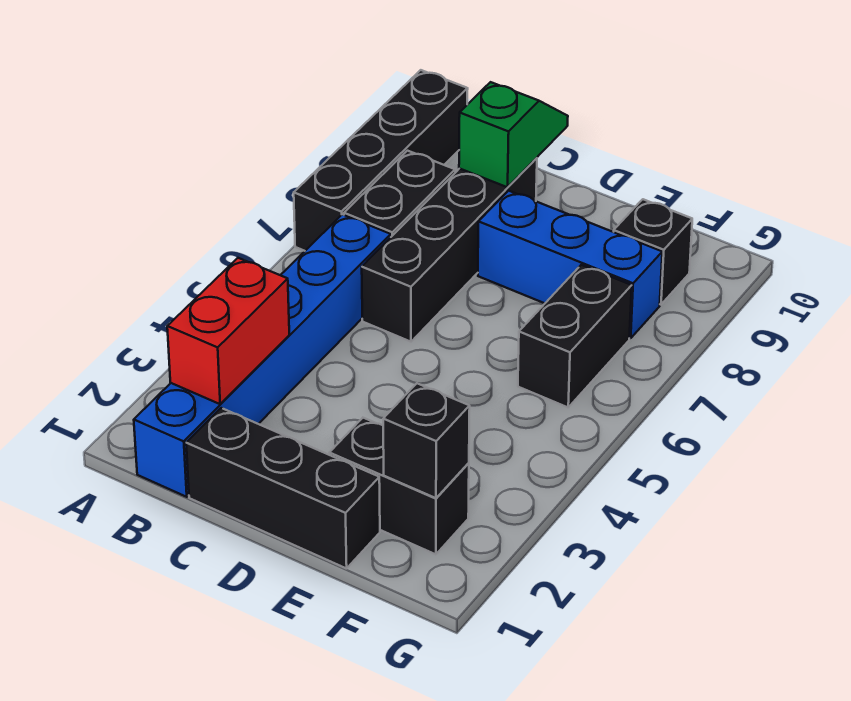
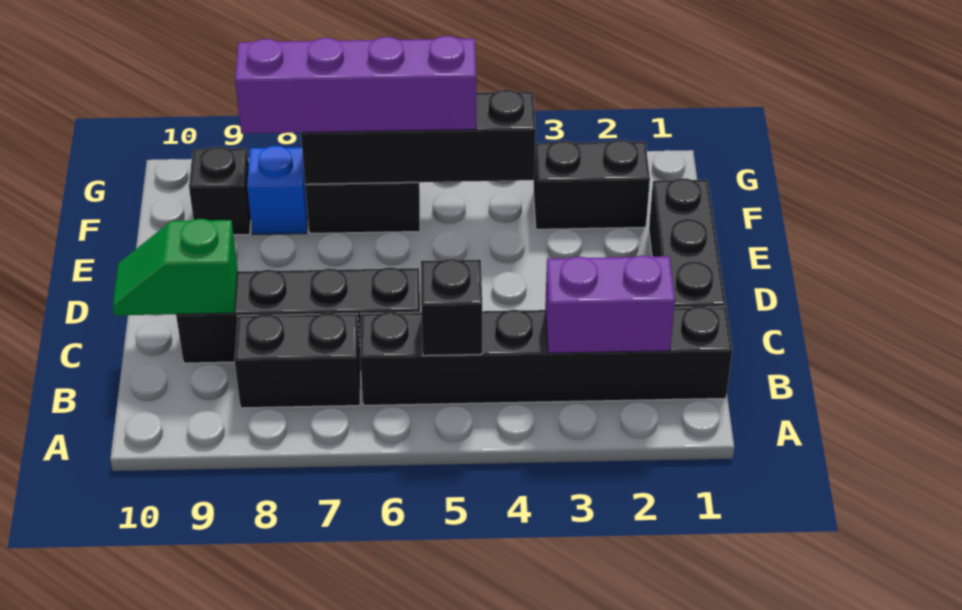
black 1x4 brick [294,70,468,251] -> black 1x4 brick moved to [301,90,536,185]
blue 1x6 brick [134,214,391,497] -> black 1x6 brick [360,306,732,405]
red 1x2 brick [167,258,289,404] -> purple 1x2 brick [545,255,675,353]
blue 1x3 brick [478,191,662,338] -> blue 1x1 brick [247,146,308,234]
black 1x2 brick [329,418,469,554] -> black 1x2 brick turned to [534,140,650,229]
black 1x1 brick [383,383,470,498] -> black 1x1 brick moved to [421,259,482,356]
none -> purple 1x4 brick [235,36,476,134]

